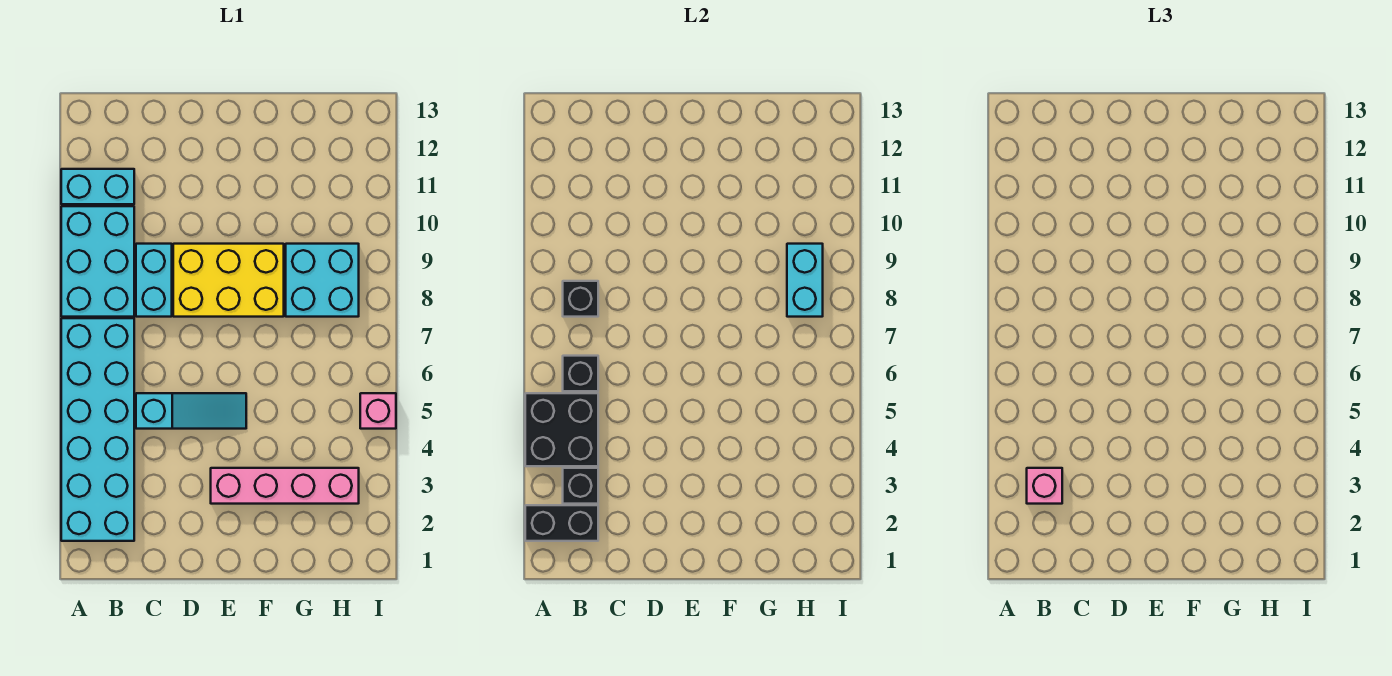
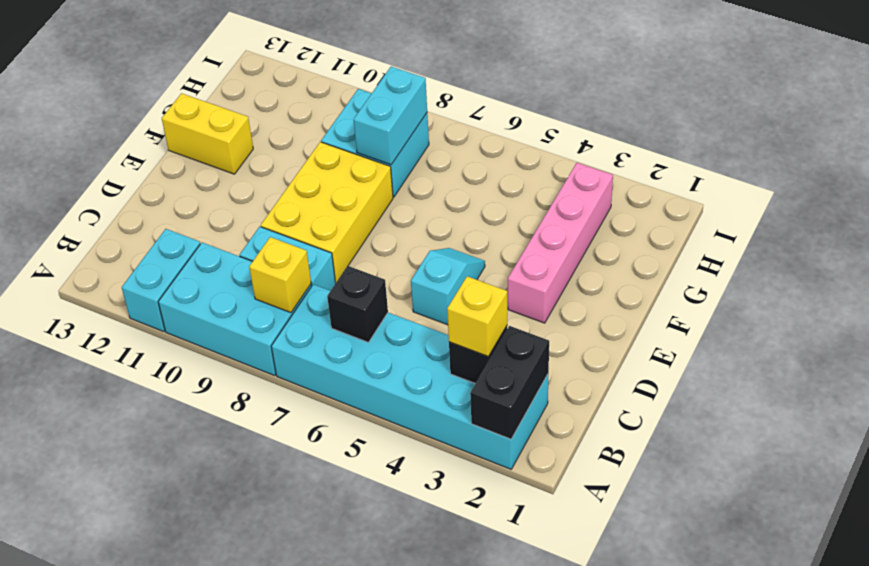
black 2x2 brick [525,393,598,466] -> none
pink 1x1 brick [1027,468,1062,504] -> yellow 1x1 brick [447,276,507,357]
black 1x1 brick [563,281,598,317] -> yellow 1x1 brick [249,237,311,313]
cyan 1x3 slope [136,393,246,429] -> cyan 1x2 slope [411,248,485,325]
none -> yellow 1x2 brick [162,93,253,174]
cyan 1x2 brick [787,244,823,317] -> cyan 1x2 brick turned to [354,67,427,165]
pink 1x1 brick [360,393,396,429] -> none

